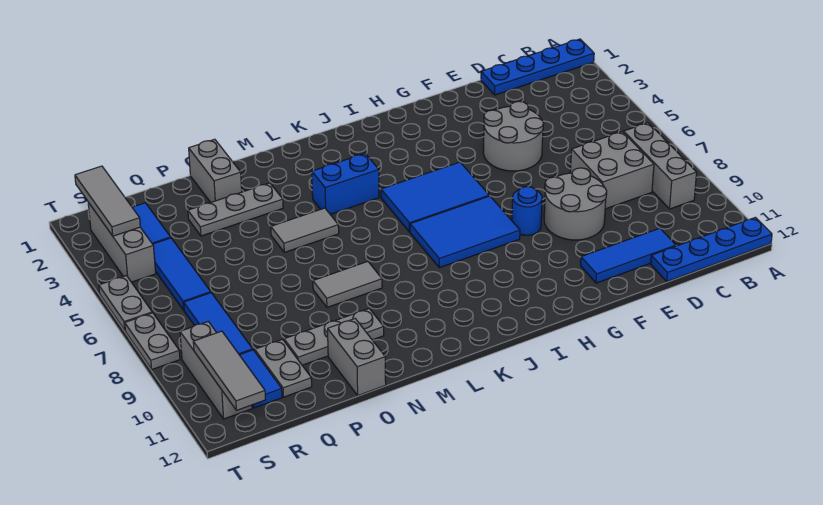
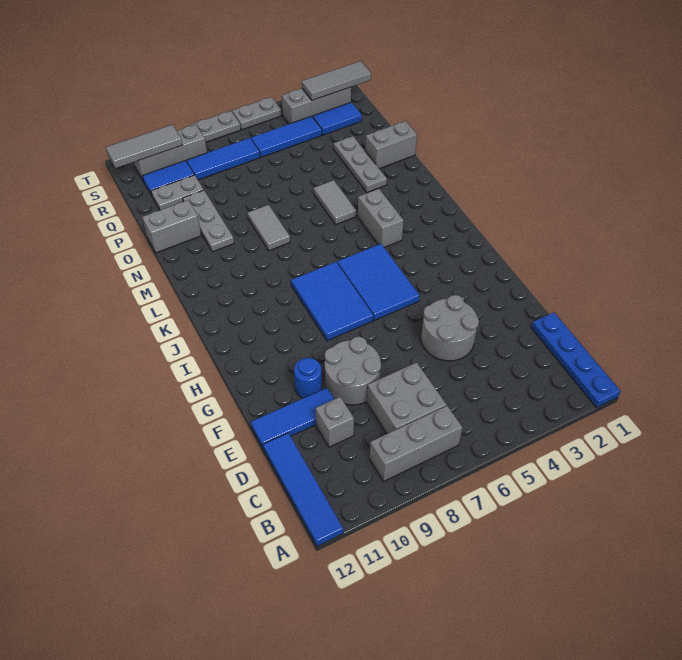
blue 1x4 plate [651,217,772,282] -> blue 1x4 tile [263,433,343,546]
none -> grey 1x1 brick [316,397,354,447]
blue 1x3 tile [581,228,676,283] -> blue 1x3 tile turned to [251,388,334,449]
blue 1x1 round brick [512,187,542,235] -> blue 1x1 round brick moved to [294,358,322,398]
blue 1x2 brick [312,154,379,214] -> grey 1x2 brick [358,189,403,247]

